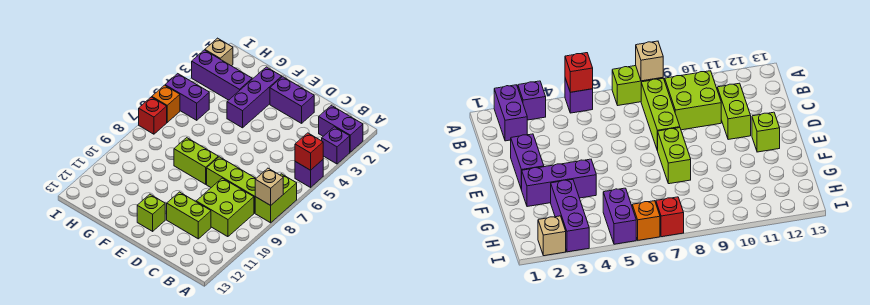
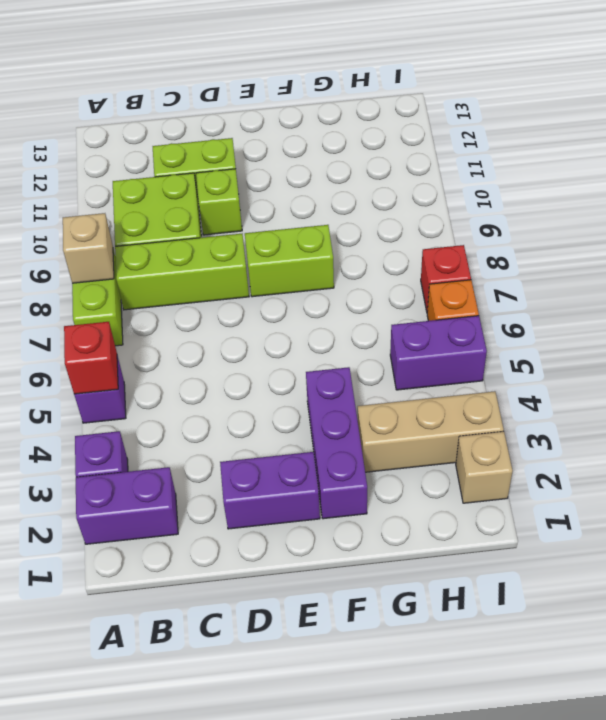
lime 1x1 brick [137,194,165,231] -> lime 1x1 brick moved to [196,169,242,235]
purple 1x3 brick [192,50,252,100] -> tan 1x3 brick [358,391,504,472]

